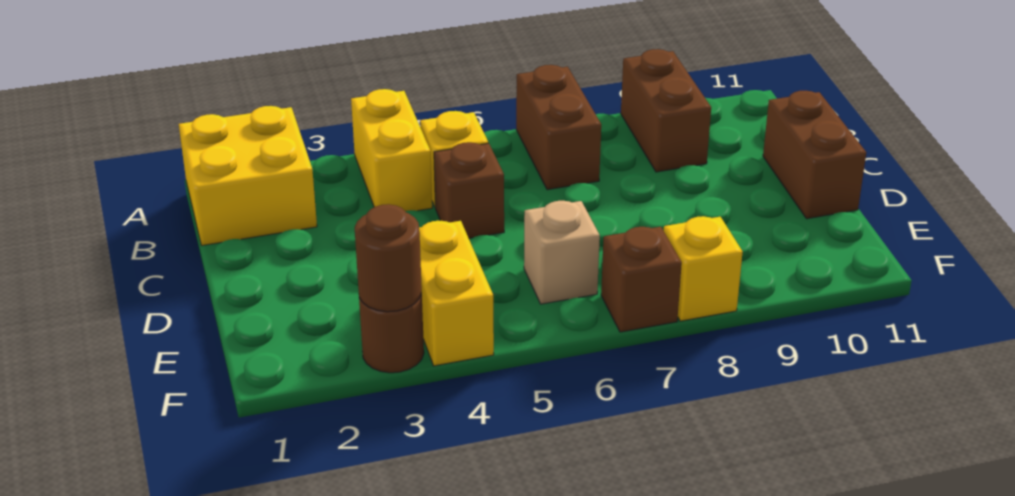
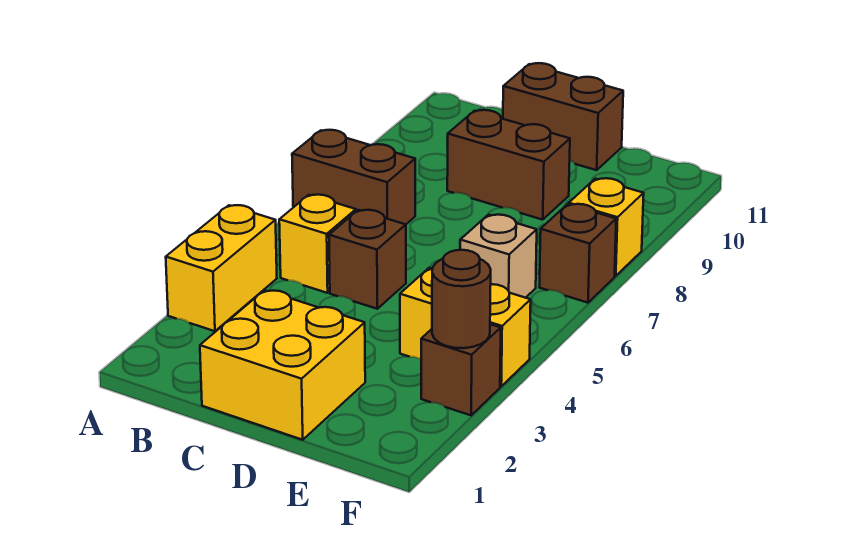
yellow 2x2 brick [179,106,317,246] -> yellow 2x2 brick moved to [200,290,365,440]
yellow 1x2 brick [351,89,432,211] -> yellow 1x2 brick turned to [166,205,277,331]
brown 1x2 brick [621,49,711,172] -> brown 1x2 brick moved to [447,110,570,220]
brown 1x1 round brick [359,294,424,373] -> brown 1x1 brick [421,324,501,415]

